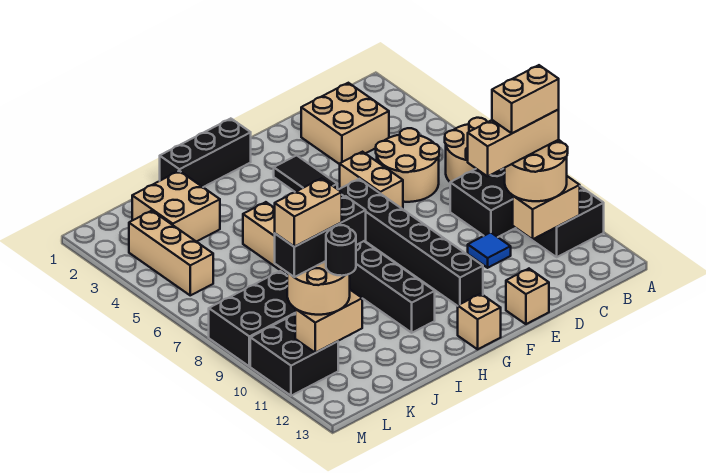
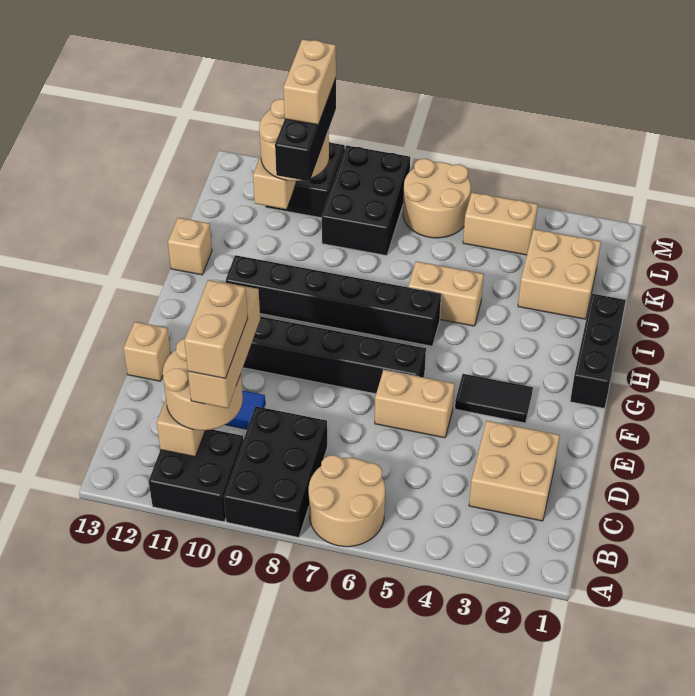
tan 2x2 round brick [376,128,439,202] -> tan 2x2 round brick moved to [403,159,471,238]
tan 1x1 brick [458,294,501,349] -> tan 1x1 brick moved to [168,218,212,275]
black 1x1 round brick [326,225,356,276] -> none
tan 1x3 brick [129,211,213,295] -> tan 1x2 brick [463,193,538,255]

